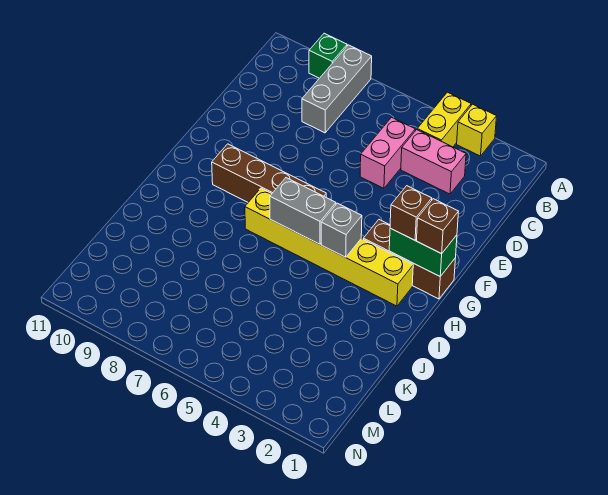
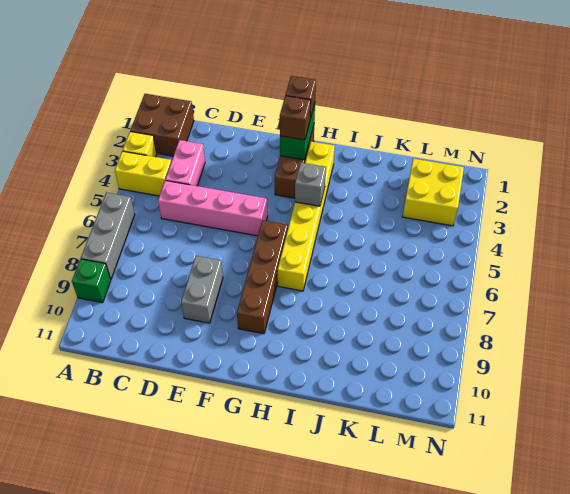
none -> brown 2x2 brick [130,94,194,156]
grey 1x3 brick [302,45,372,133] -> grey 1x3 brick turned to [81,192,135,279]
pink 1x2 brick [360,117,415,188] -> pink 1x4 brick [158,180,268,236]
grey 1x2 brick [270,178,336,244] -> grey 1x2 brick moved to [181,256,223,323]
none -> yellow 2x2 brick [403,159,464,226]

